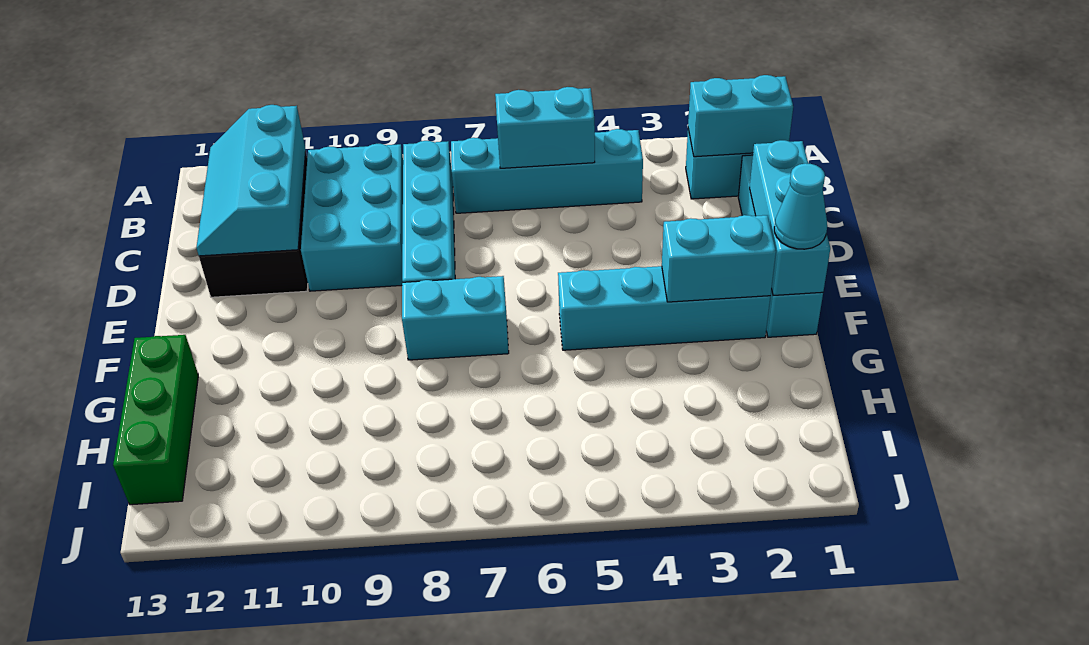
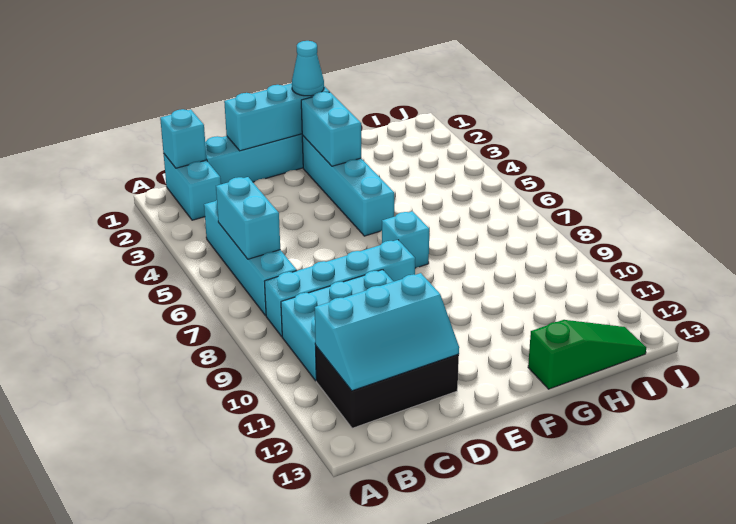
cyan 1x2 brick [688,75,793,157] -> cyan 1x1 brick [160,109,206,168]
cyan 1x2 brick [402,276,509,360] -> cyan 1x1 brick [382,211,429,268]
green 1x3 brick [113,335,198,505] -> green 1x3 slope [528,320,646,389]

